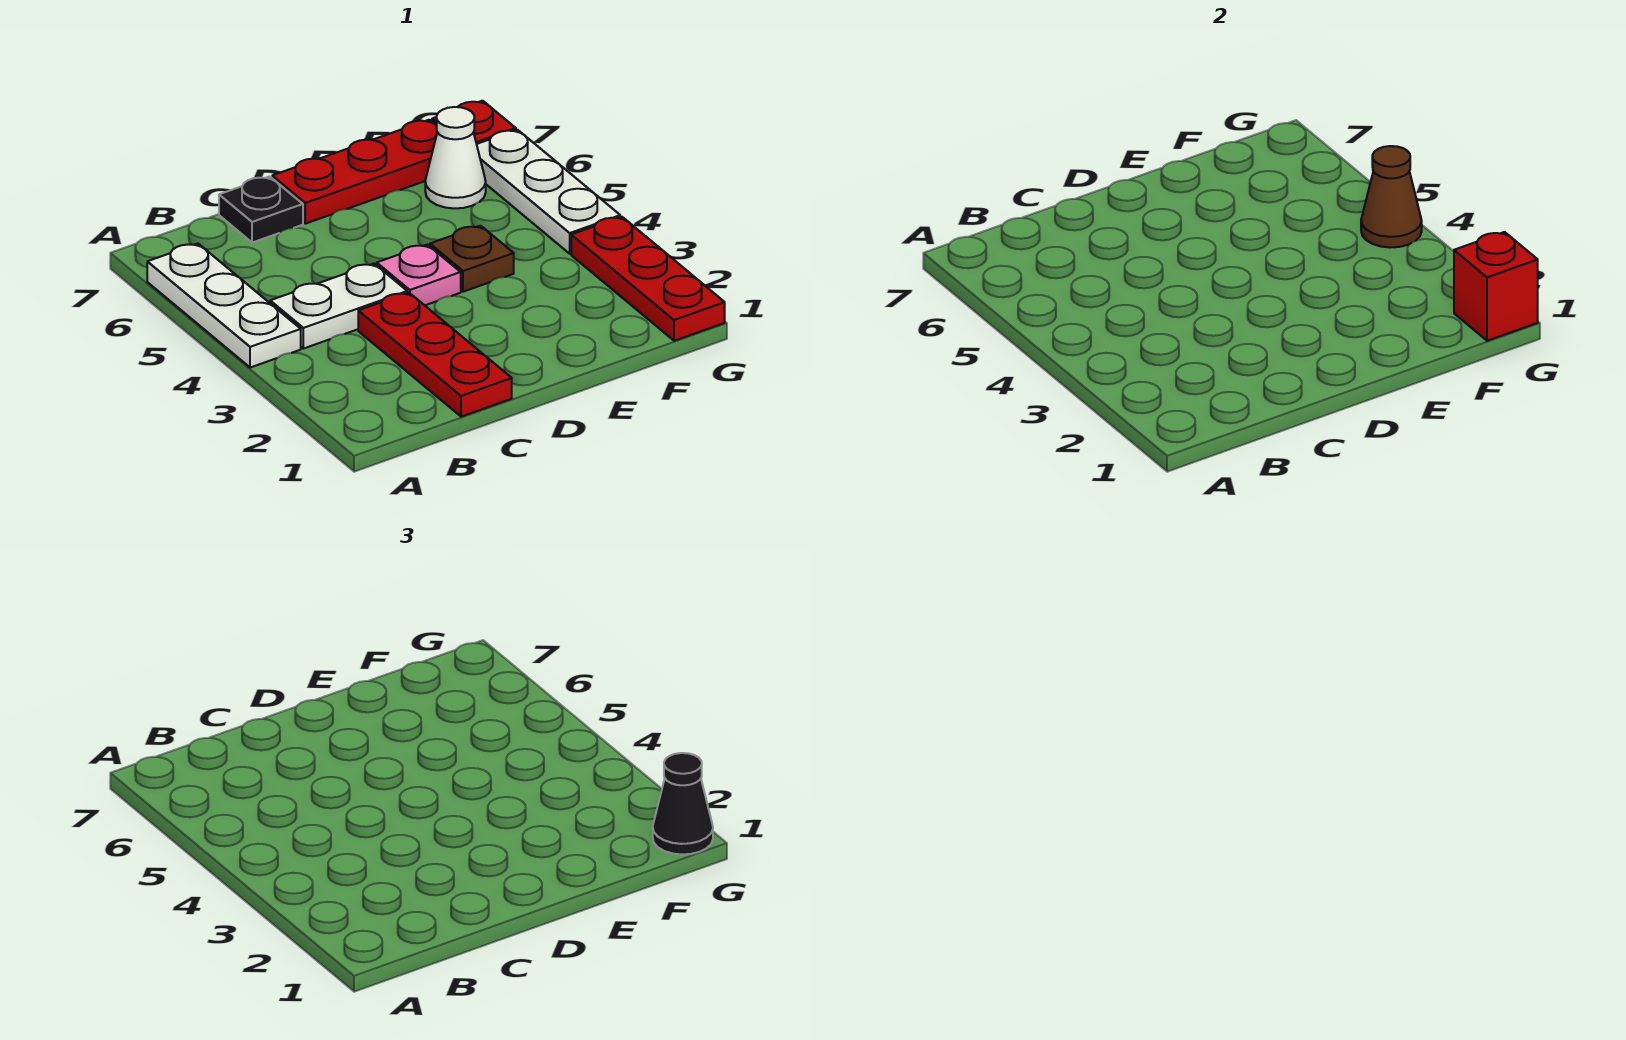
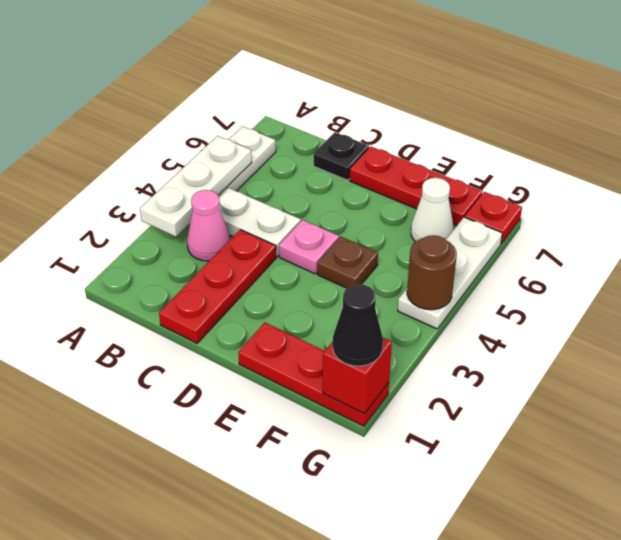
none -> white 1x3 plate [140,136,252,237]
none -> pink 1x1 cone [187,190,230,261]
red 1x3 plate [571,217,725,341] -> red 1x3 plate turned to [238,322,389,426]
brown 1x1 cone [1361,146,1422,248] -> brown 1x1 round brick [407,235,457,310]

